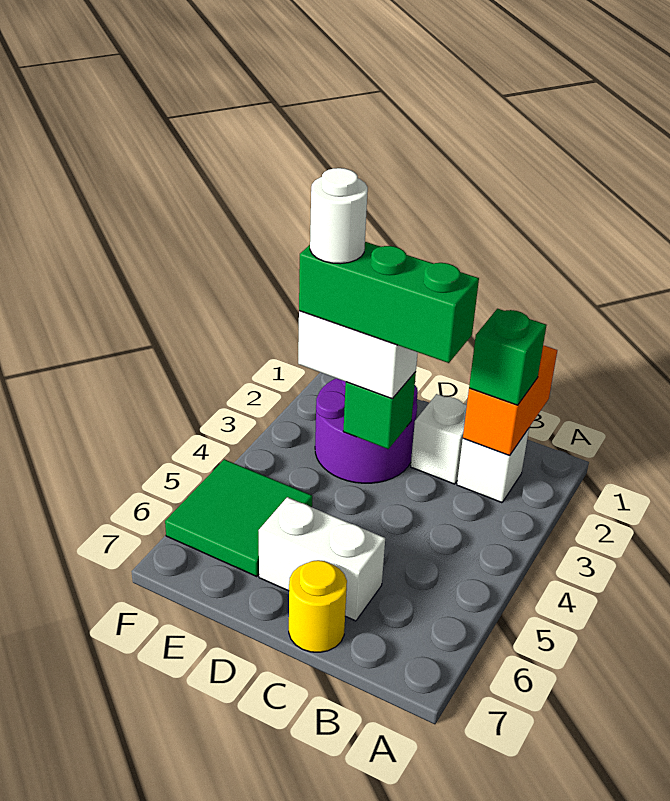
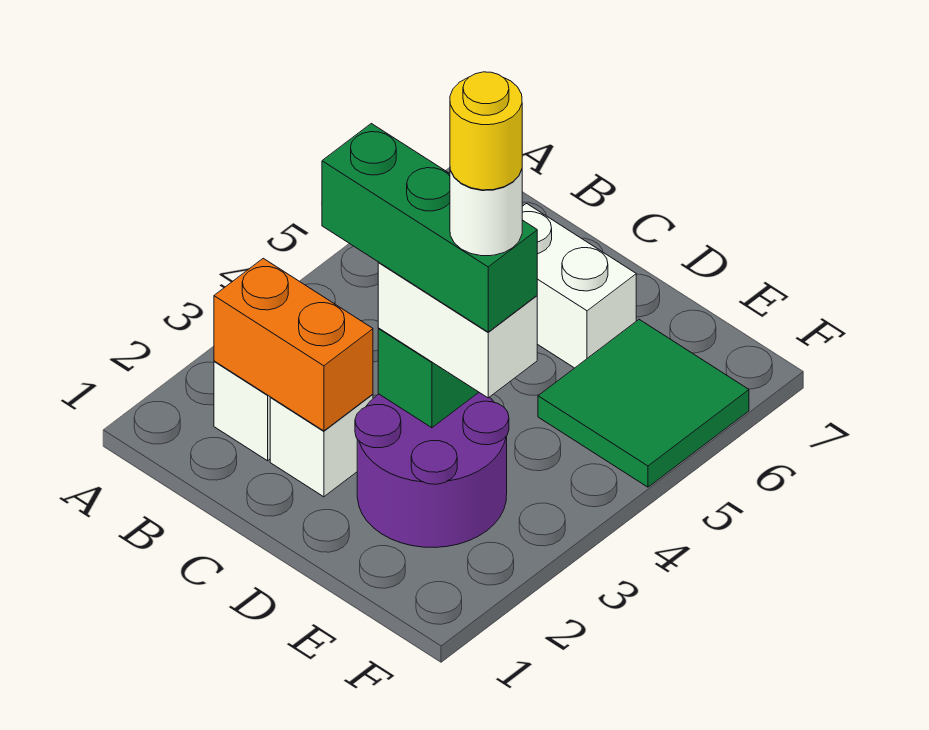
orange 1x2 brick [463,345,557,456] -> orange 1x2 brick turned to [214,258,373,431]
green 1x1 brick [469,309,547,405] -> none
yellow 1x1 round brick [289,560,347,652] -> yellow 1x1 round brick moved to [450,72,522,190]

